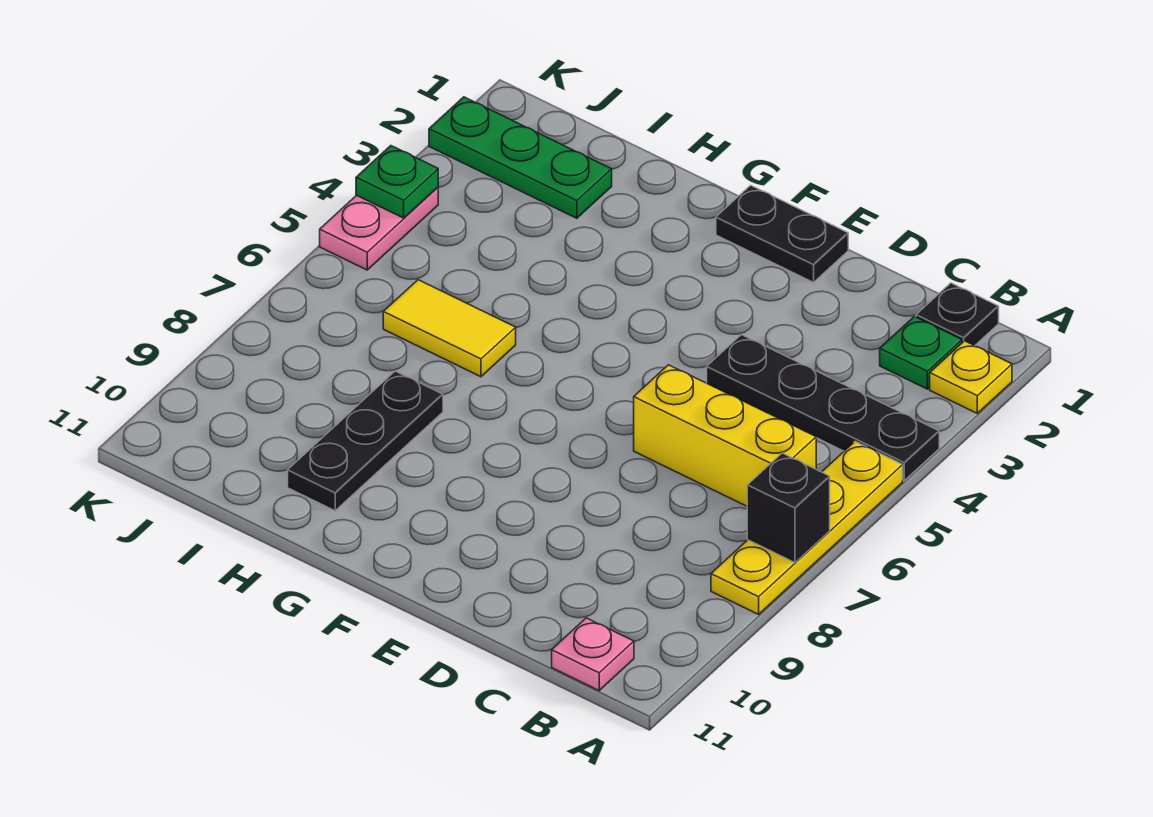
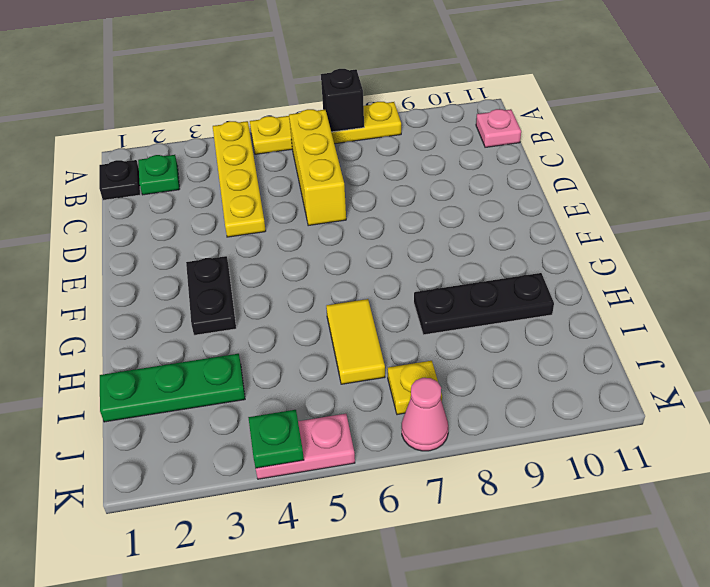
yellow 1x1 plate [930,341,1012,413] -> yellow 1x1 plate moved to [388,361,442,415]
black 1x4 plate [707,335,939,480] -> yellow 1x4 plate [213,121,266,237]
black 1x2 plate [716,185,848,282] -> black 1x2 plate moved to [186,256,236,335]
green 1x3 plate [429,97,612,218] -> green 1x3 plate turned to [100,354,245,422]
none -> pink 1x1 cone [402,378,448,451]

